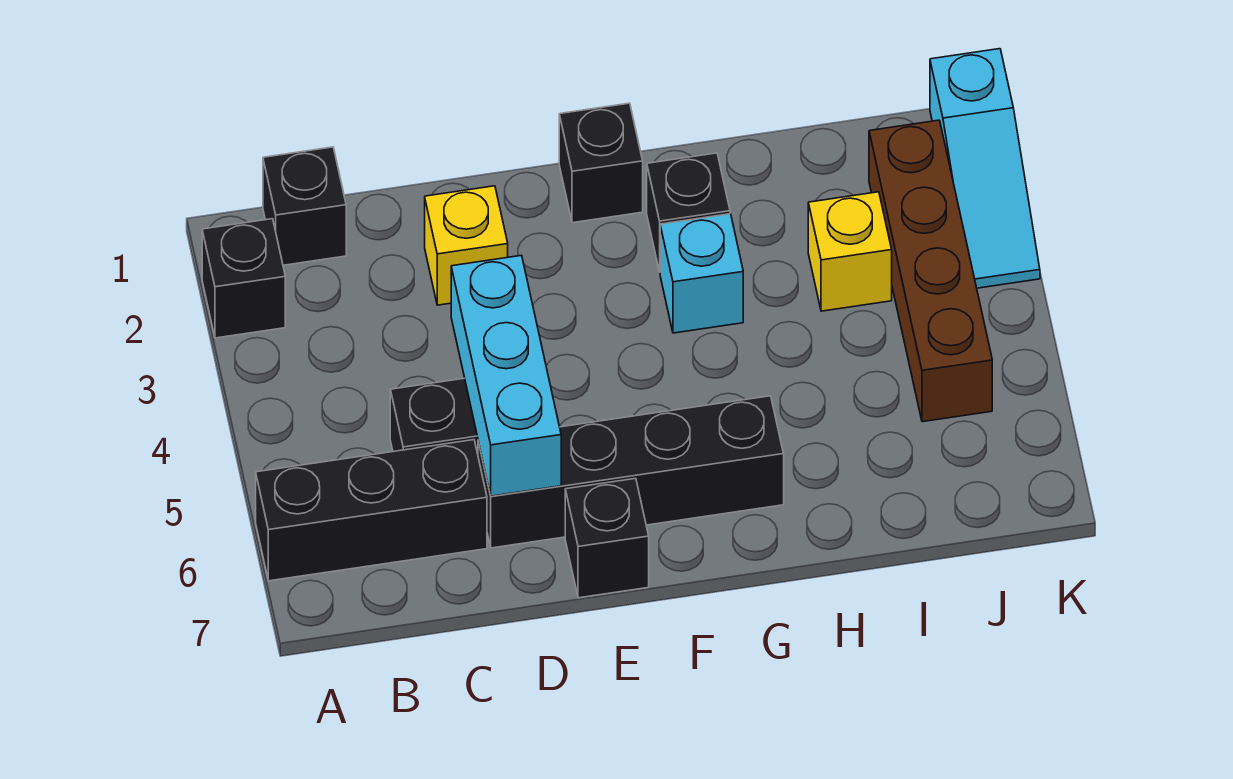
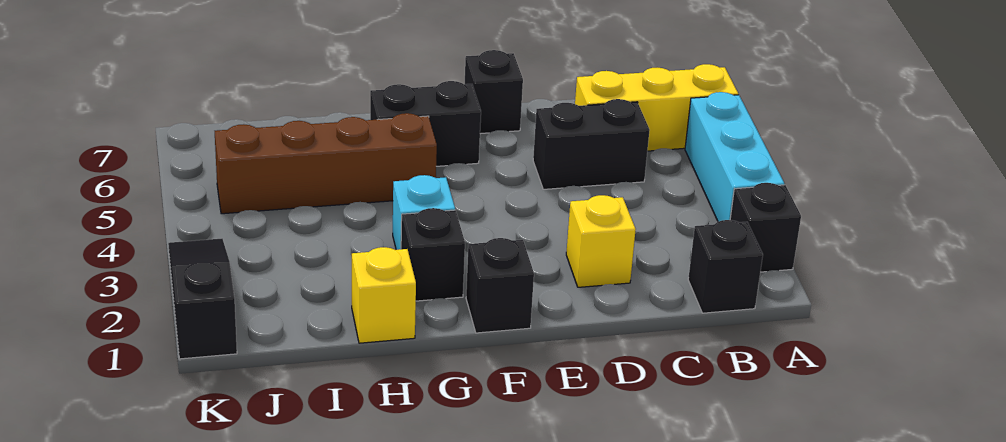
black 1x3 brick [256,440,487,581] -> yellow 1x3 brick [575,64,738,151]
cyan 1x3 brick [451,255,561,496] -> cyan 1x3 brick moved to [685,92,784,222]
black 1x4 brick [478,396,784,548] -> black 1x2 brick [370,81,481,166]
yellow 1x1 brick [808,192,892,311] -> yellow 1x1 brick moved to [352,247,416,343]
brown 1x4 brick [869,120,992,422] -> brown 1x4 brick turned to [215,113,437,214]
cyan 1x3 slope [930,49,1040,288] -> black 1x3 slope [168,239,237,359]

